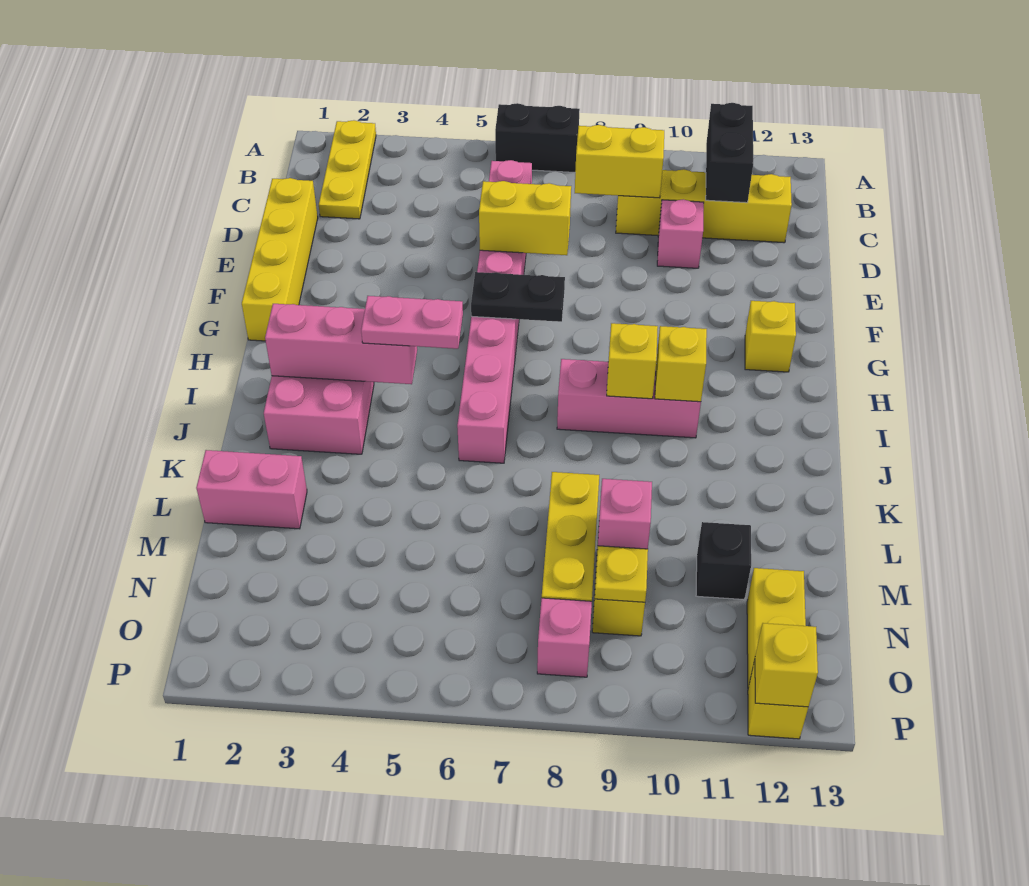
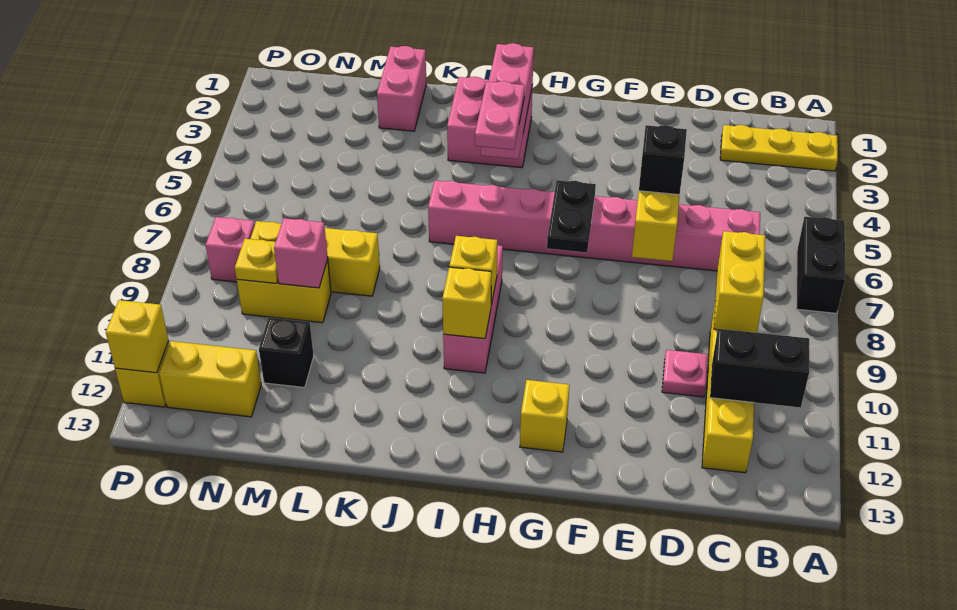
yellow 1x4 brick [242,178,318,341] -> none
pink 1x1 brick [657,199,704,268] -> pink 1x1 plate [662,350,708,397]
none -> black 1x1 brick [639,125,687,195]

